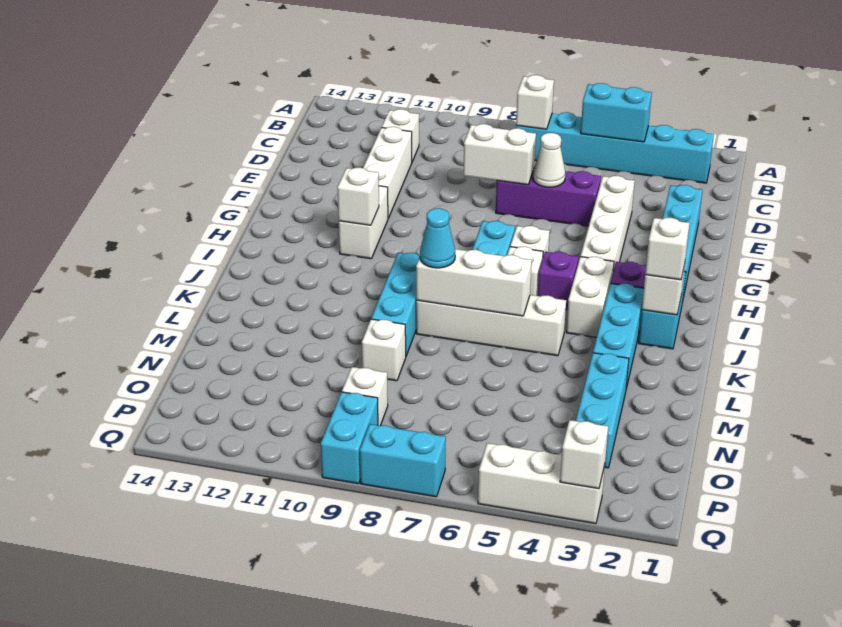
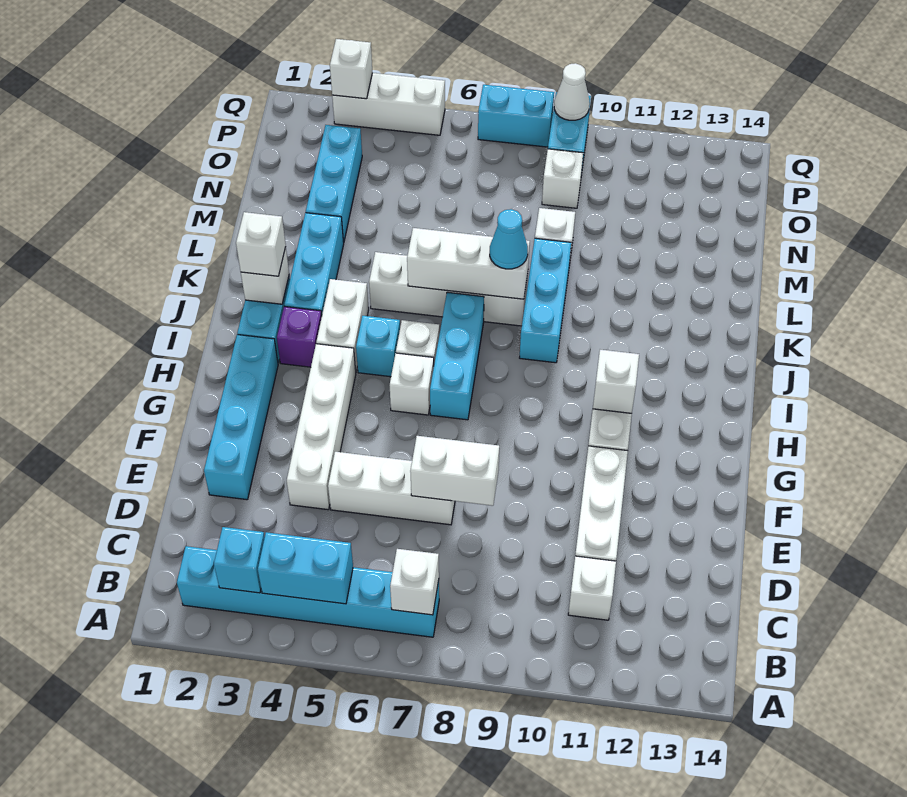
none -> cyan 1x1 brick [214,527,265,593]
purple 1x3 brick [496,171,601,226] -> white 1x3 brick [328,452,455,525]
white 1x1 cone [533,133,565,187] -> white 1x1 cone moved to [554,63,590,120]
purple 1x1 brick [538,252,578,310] -> cyan 1x1 brick [356,316,400,377]

